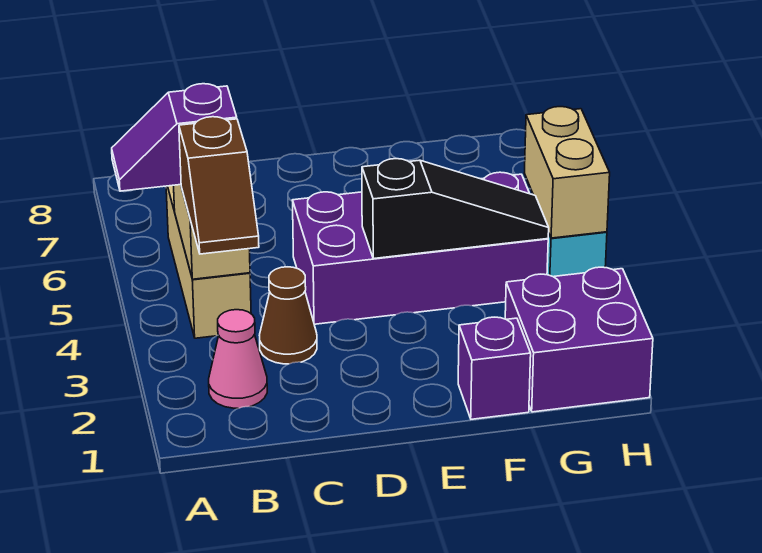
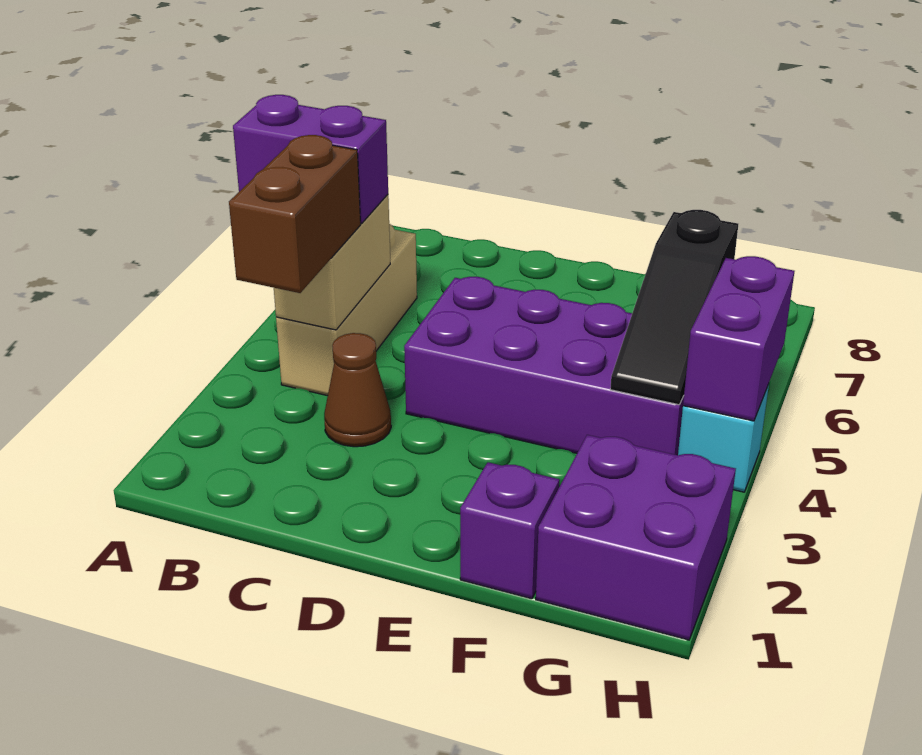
purple 1x2 slope [112,84,237,191] -> purple 1x2 brick [233,95,388,223]
pink 1x1 cone [209,310,267,408] -> none
brown 1x2 slope [179,117,259,254] -> brown 1x2 brick [229,135,361,293]
black 1x3 slope [362,159,549,259] -> black 1x3 slope turned to [610,210,738,405]
tan 1x2 brick [525,107,610,238] -> purple 1x2 brick [683,256,794,421]

